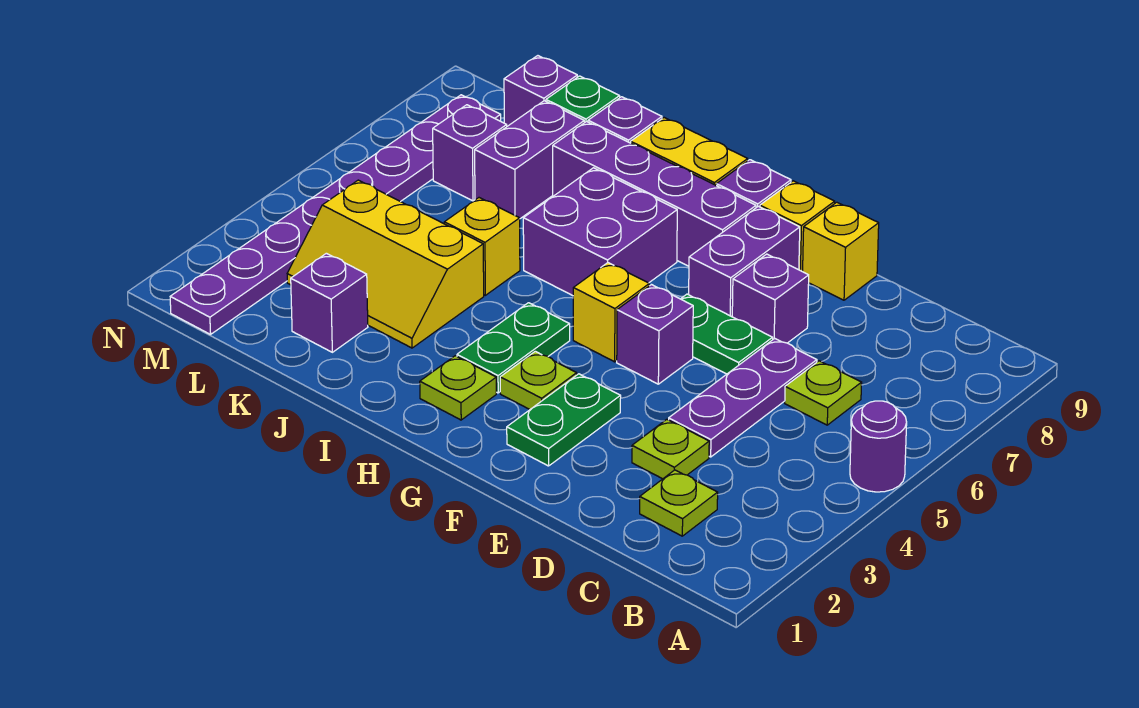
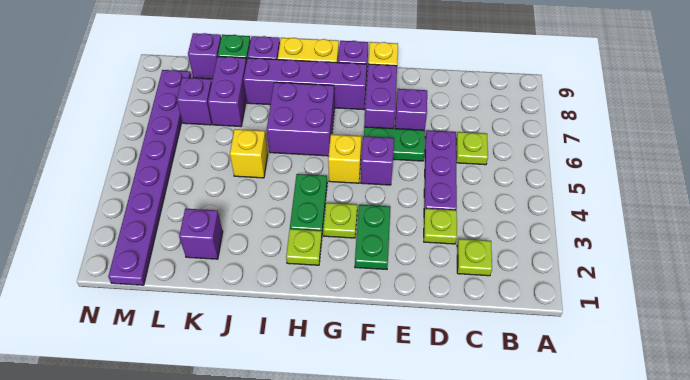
purple 1x1 round brick [850,401,907,492] -> none
yellow 1x1 brick [803,202,879,300] -> none
yellow 2x3 slope [287,180,484,348] -> none

